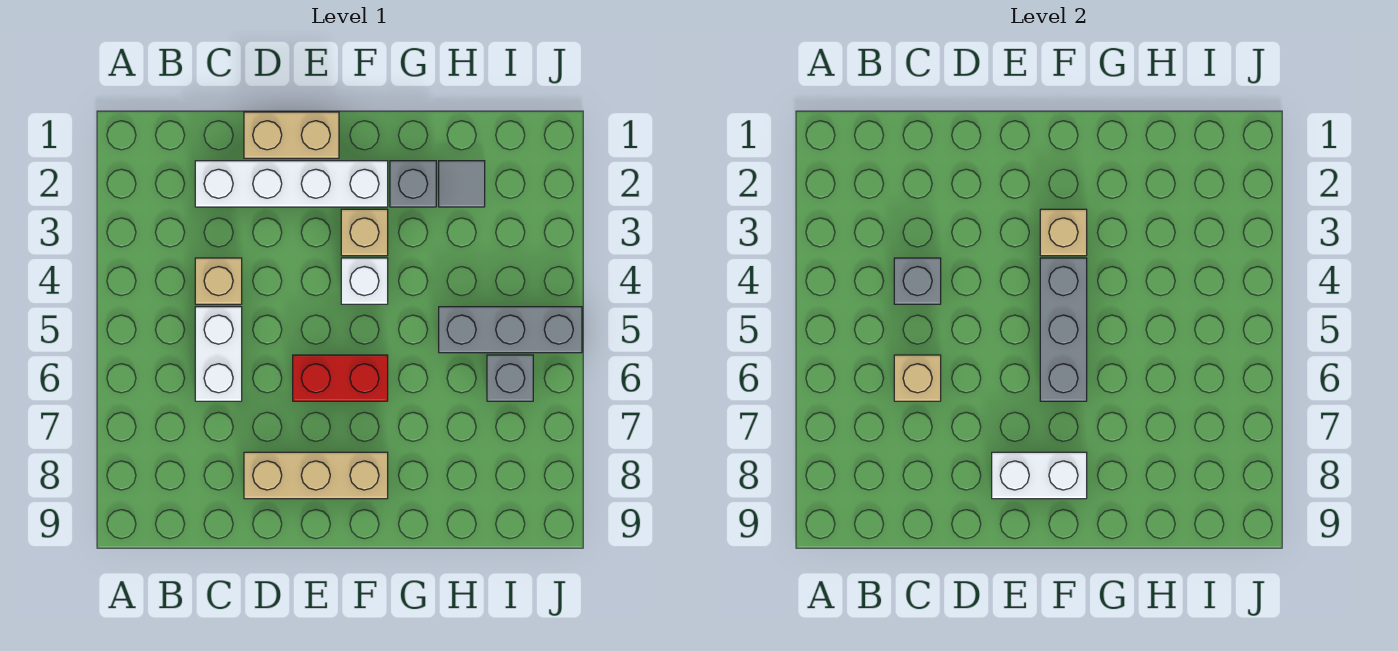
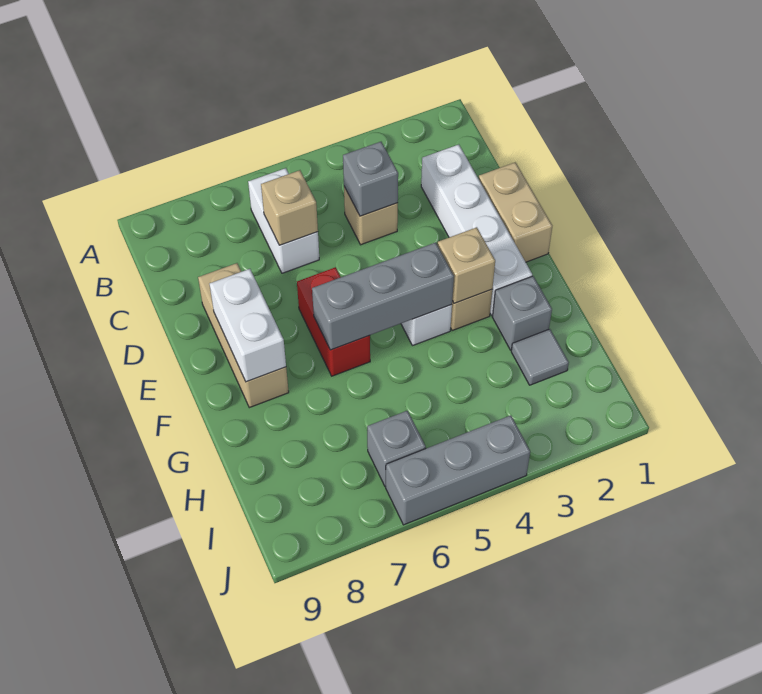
white 1x2 brick [195,307,242,401] -> white 1x2 brick turned to [248,168,319,273]
grey 1x3 brick [439,307,582,353] -> grey 1x3 brick turned to [386,415,530,525]

